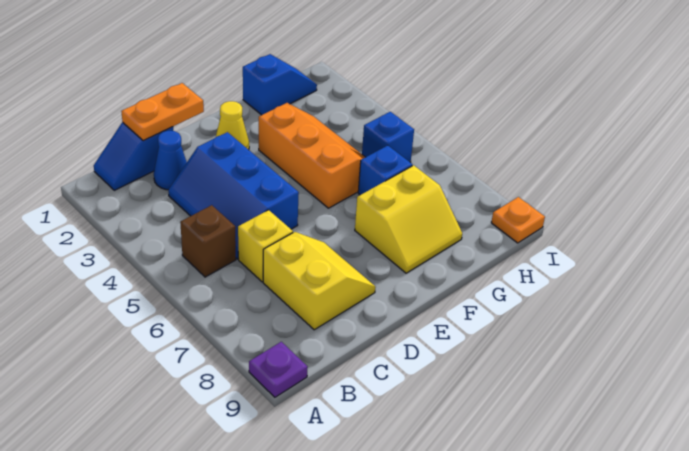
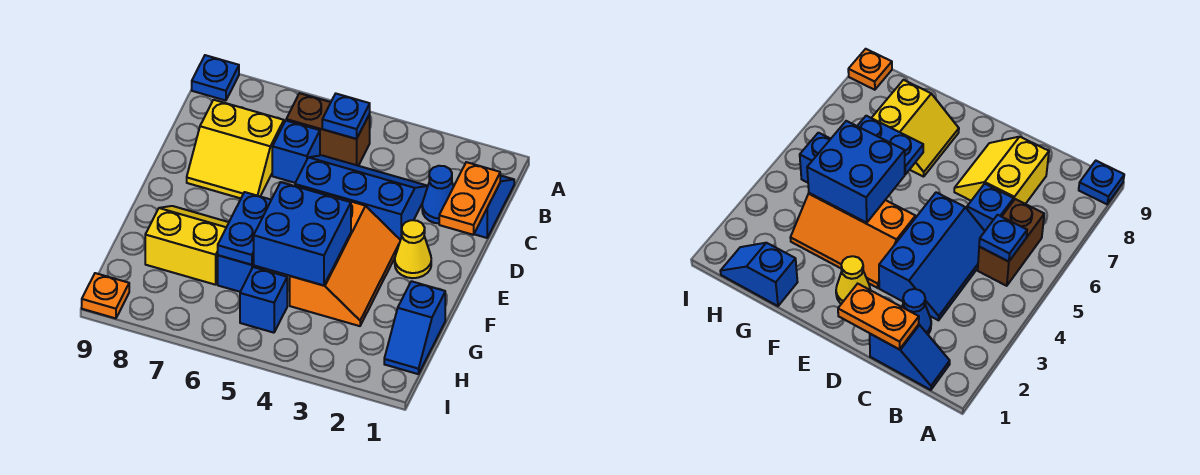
purple 1x1 plate [249,342,308,397] -> blue 1x1 plate [192,55,239,101]
brown 1x1 brick [180,205,236,277] -> brown 1x2 brick [286,93,370,166]
none -> blue 1x1 plate [322,94,370,139]
yellow 1x1 brick [238,210,293,282] -> blue 1x1 brick [272,121,320,183]
orange 2x3 slope [259,103,365,208] -> orange 2x3 slope turned to [290,196,400,326]
none -> blue 2x2 brick [254,182,351,285]
none -> blue 1x2 plate [218,192,271,265]
yellow 2x2 slope [355,165,462,273] -> yellow 2x2 slope turned to [145,206,229,285]

